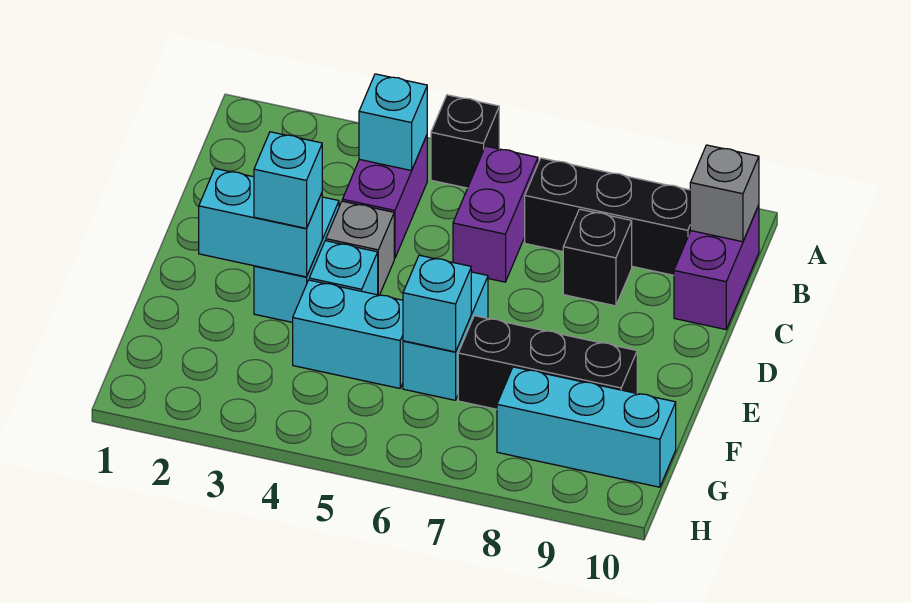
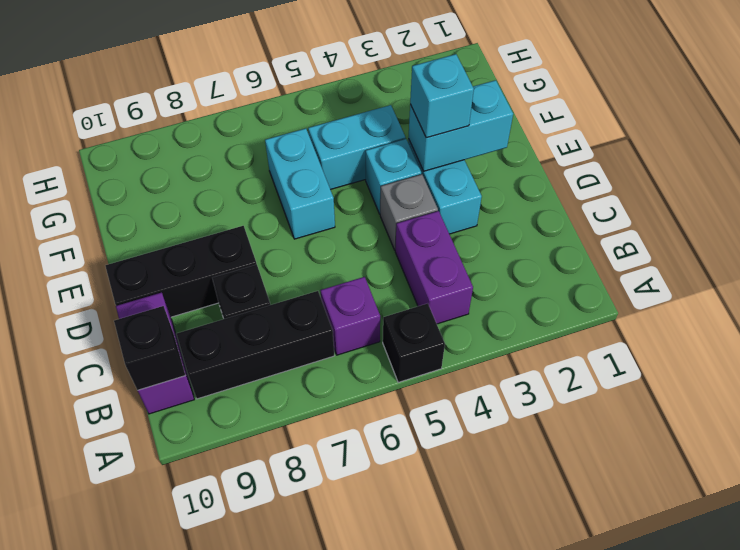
cyan 1x1 brick [359,74,427,171] -> none
purple 1x2 brick [453,146,538,282] -> purple 1x1 brick [320,277,380,355]
grey 1x1 brick [690,145,759,242] -> black 1x1 brick [114,306,185,390]
cyan 1x1 brick [403,255,471,352] -> none
black 1x3 brick [458,316,637,409] -> black 1x3 brick moved to [105,226,257,317]
cyan 1x3 brick [497,367,676,487] -> none

